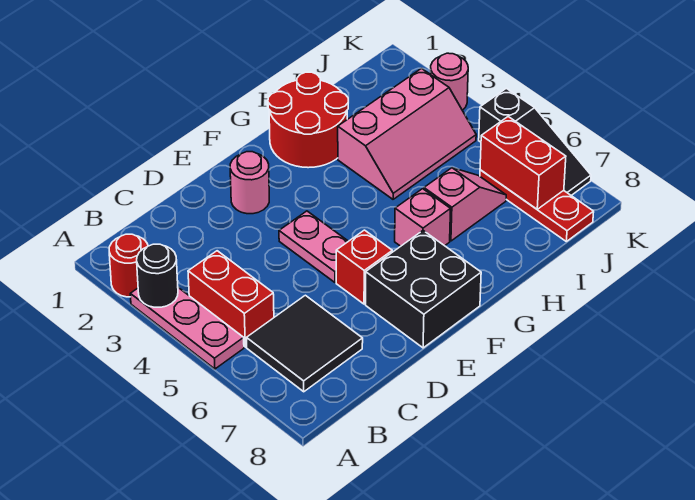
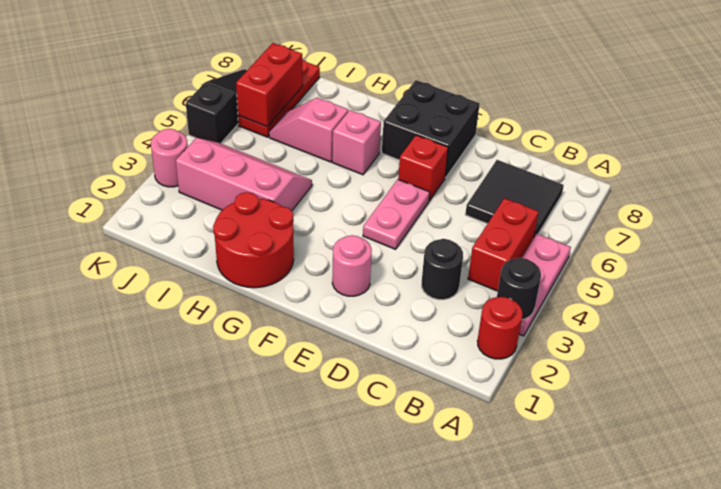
none -> black 1x1 round brick [422,239,463,300]

